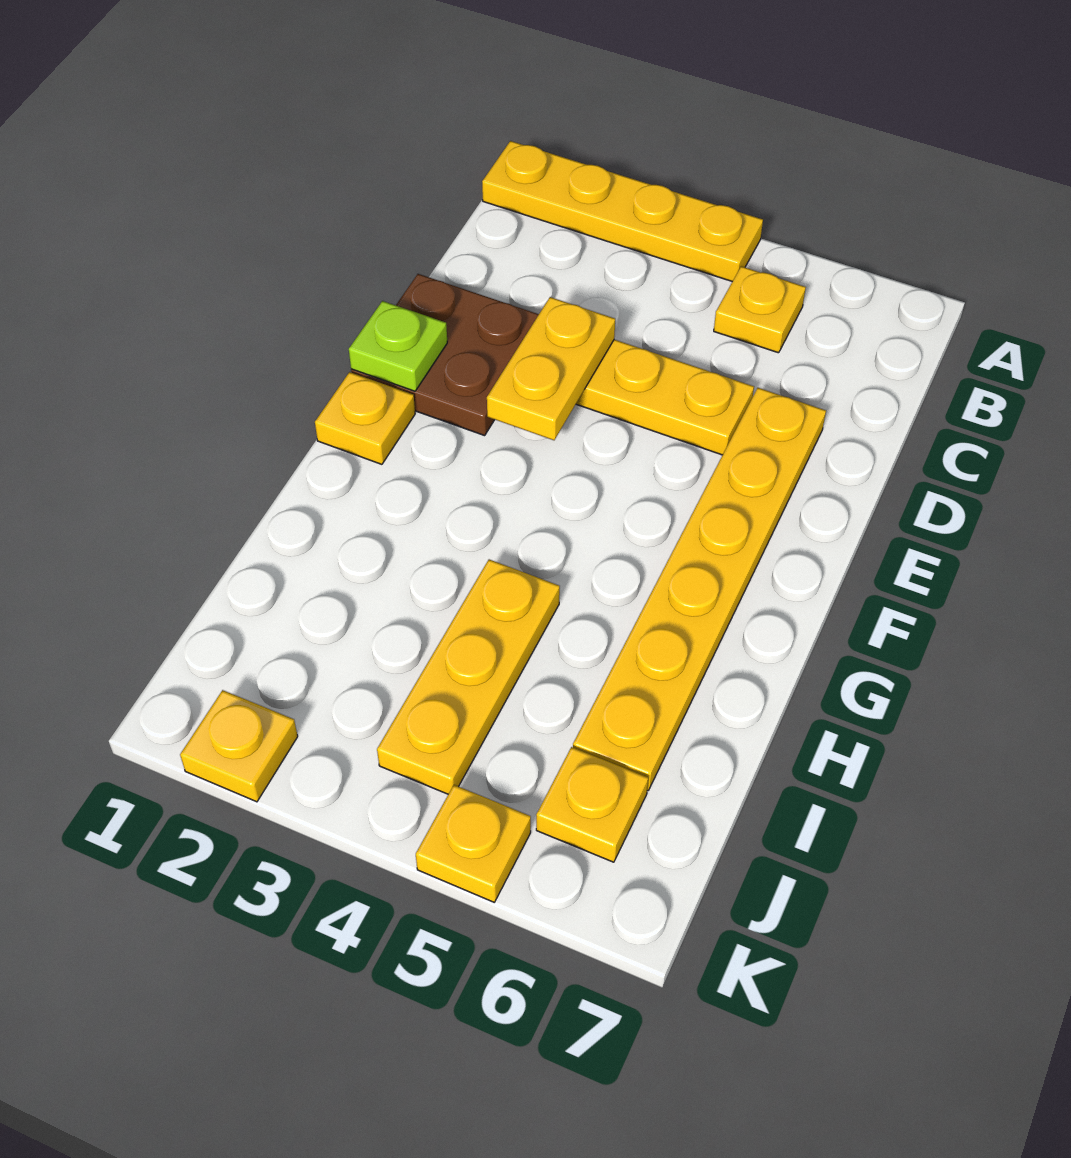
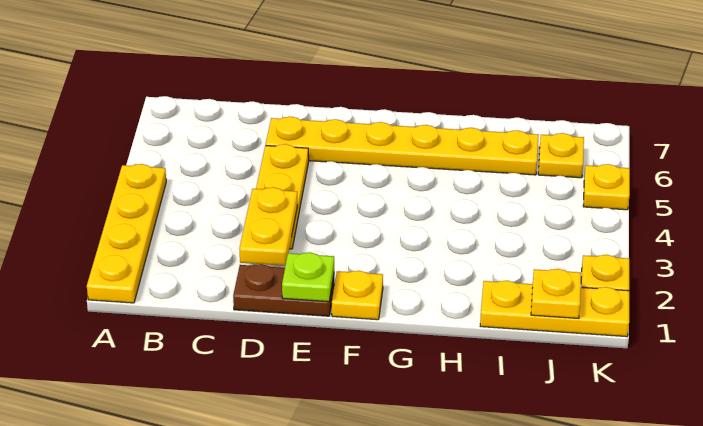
yellow 1x1 plate [714,266,806,353] -> yellow 1x1 plate moved to [531,269,581,318]
brown 2x2 plate [351,274,539,436] -> brown 1x2 plate [233,264,334,316]
yellow 1x2 plate [487,297,615,440] -> yellow 1x2 plate turned to [239,187,297,266]
yellow 1x3 plate [377,559,560,794] -> yellow 1x3 plate moved to [480,280,629,337]

